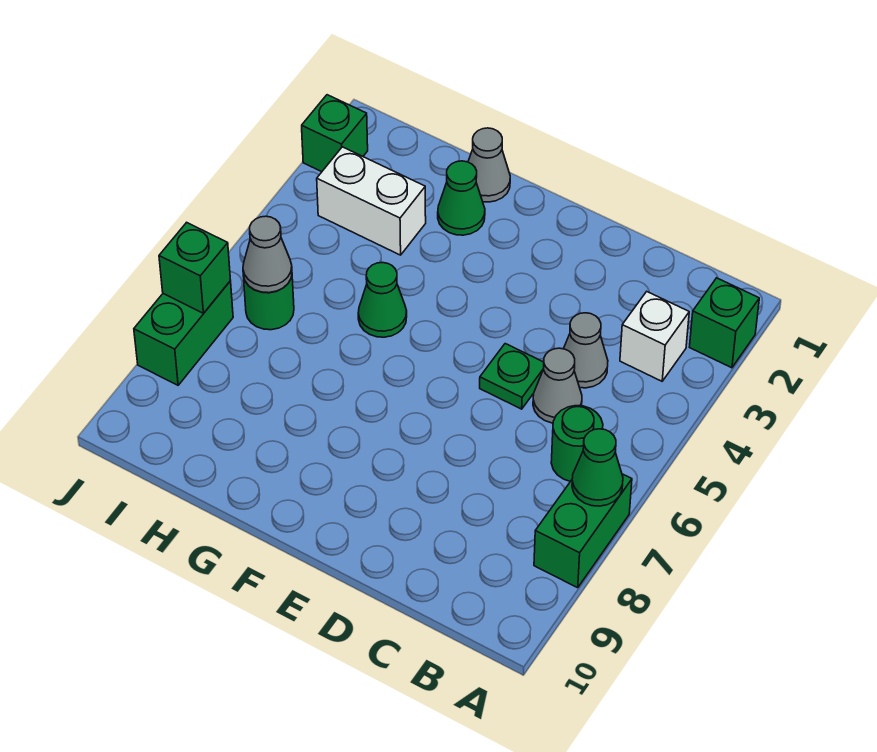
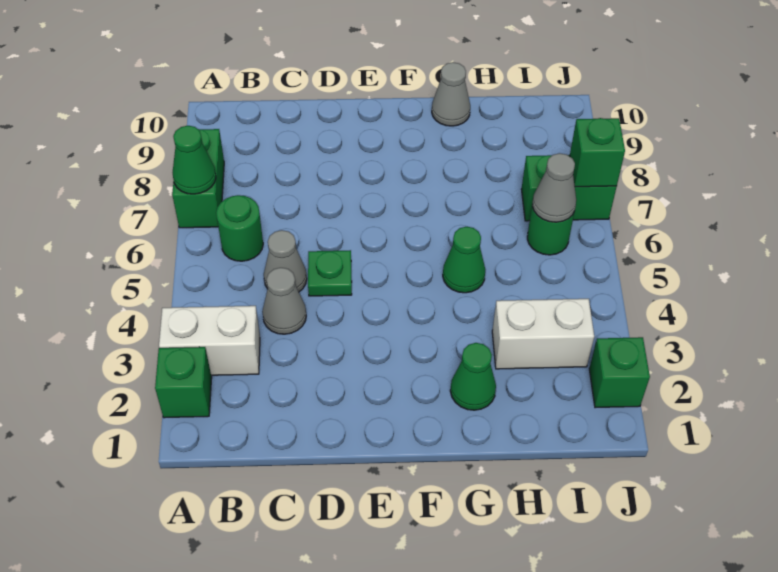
white 1x1 brick [620,292,689,381] -> white 1x2 brick [159,306,260,375]
grey 1x1 cone [468,128,510,202] -> grey 1x1 cone moved to [432,62,470,126]
green 1x2 brick [134,281,233,385] -> green 1x2 brick turned to [521,155,617,221]

